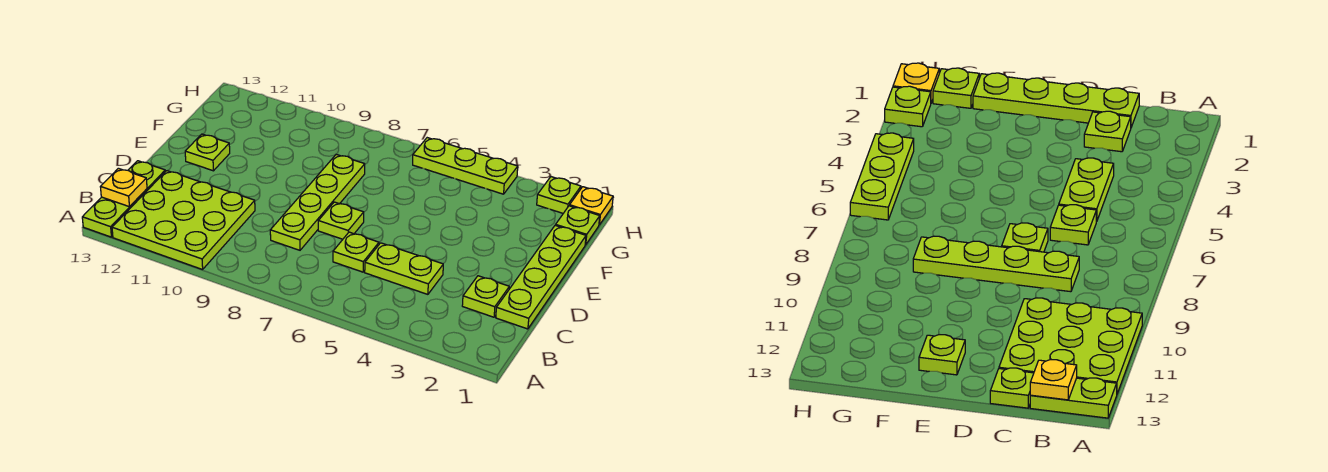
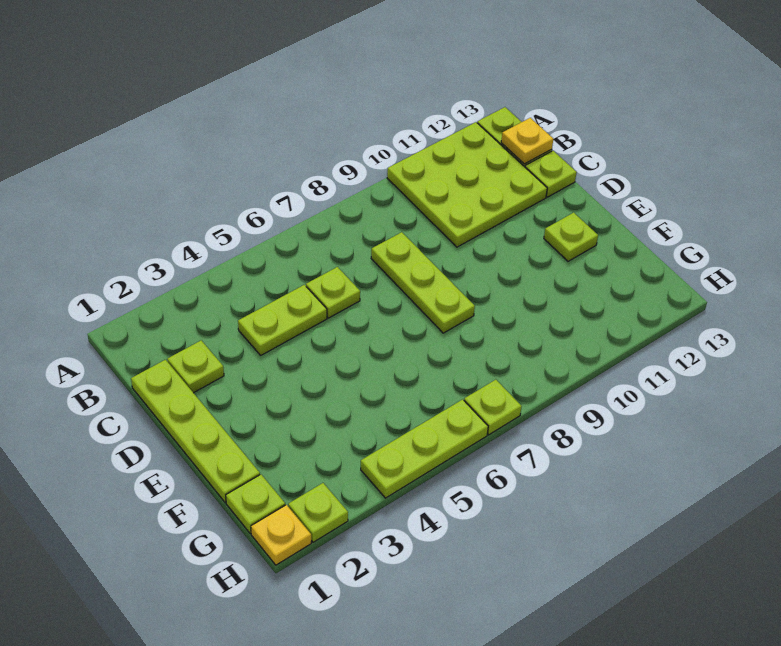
lime 1x4 plate [270,155,365,250] -> lime 1x3 plate [371,232,475,333]
lime 1x1 plate [318,202,364,239] -> lime 1x1 plate moved to [464,380,522,435]

